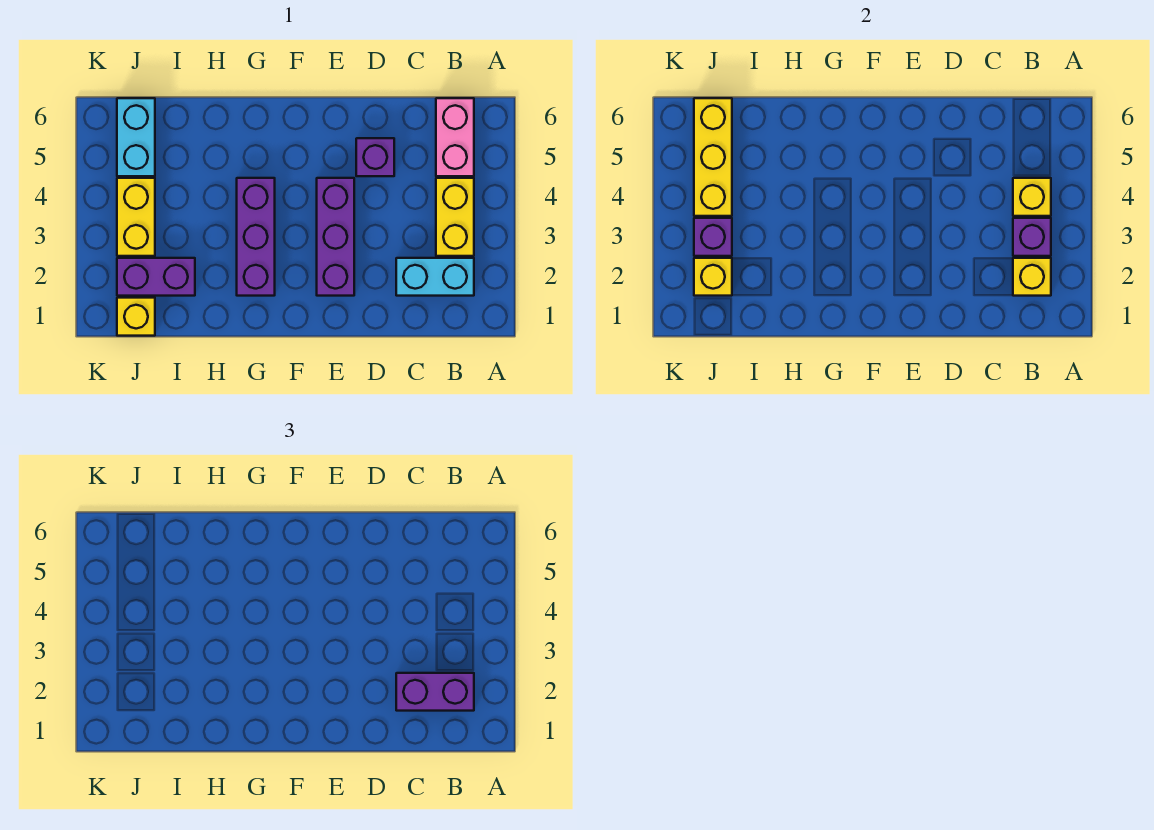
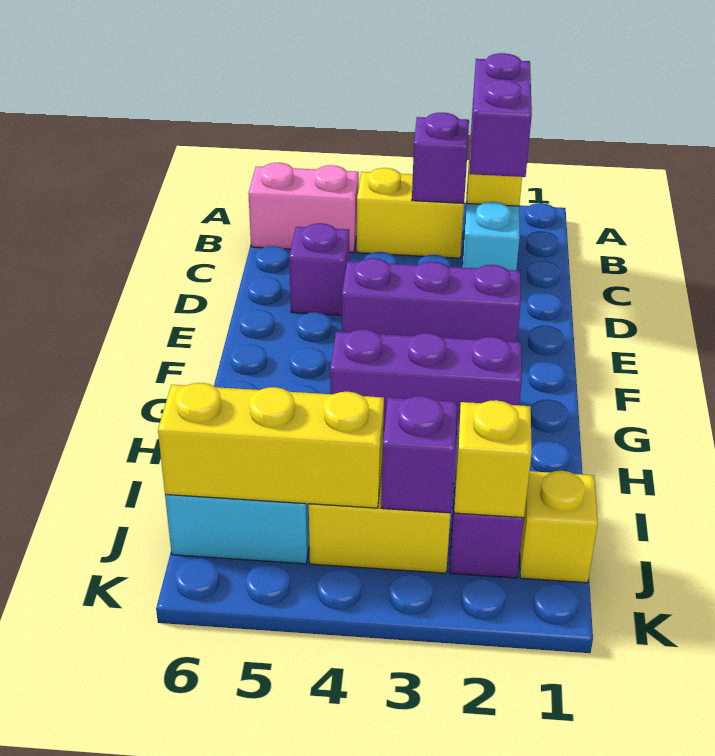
yellow 1x1 brick [1013,178,1051,216] -> none

